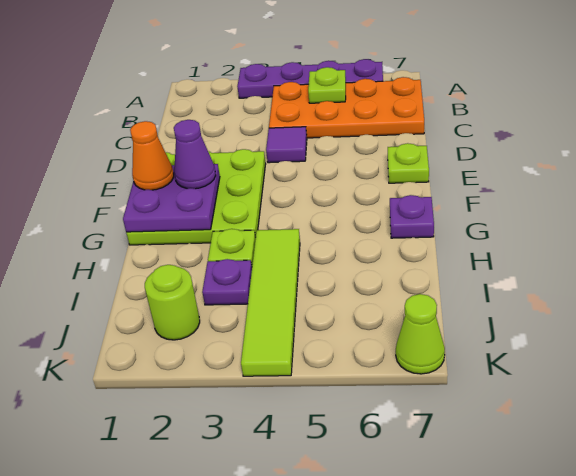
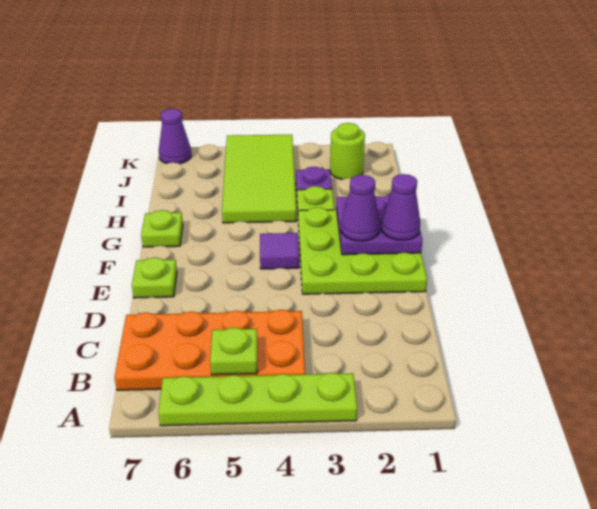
purple 1x4 plate [237,59,383,98] -> lime 1x4 plate [158,373,357,426]
purple 1x1 tile [266,127,307,163] -> purple 1x1 tile moved to [260,233,299,269]
orange 1x1 cone [130,121,174,190] -> purple 1x1 cone [381,174,420,240]
purple 1x1 plate [390,195,434,238] -> lime 1x1 plate [141,210,183,247]
lime 1x4 tile [241,229,300,376] -> lime 2x4 tile [222,135,296,223]
lime 1x1 cone [396,294,445,374] -> purple 1x1 cone [159,109,191,164]

